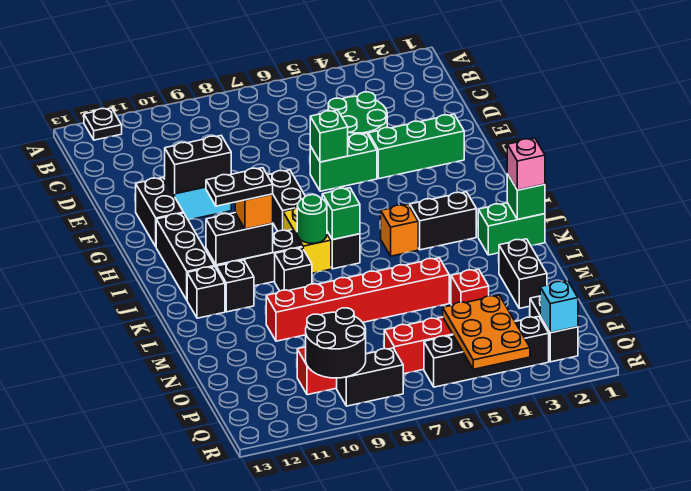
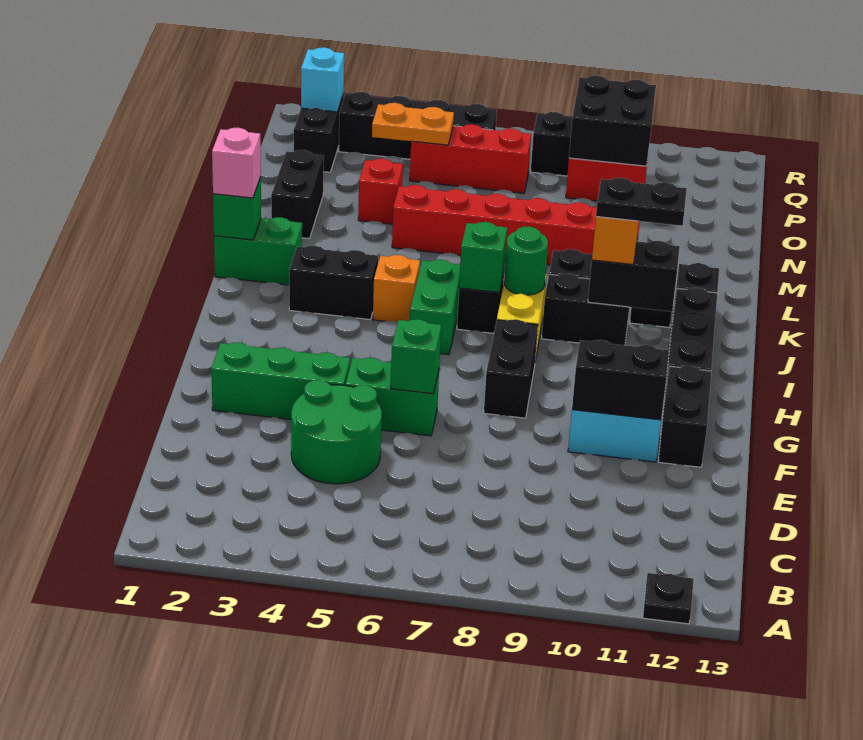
none -> green 1x2 brick [410,259,460,355]
orange 2x3 plate [443,295,530,369] -> orange 1x2 plate [372,103,454,145]
black 2x2 round brick [306,308,366,378] -> black 2x2 brick [569,76,656,166]

